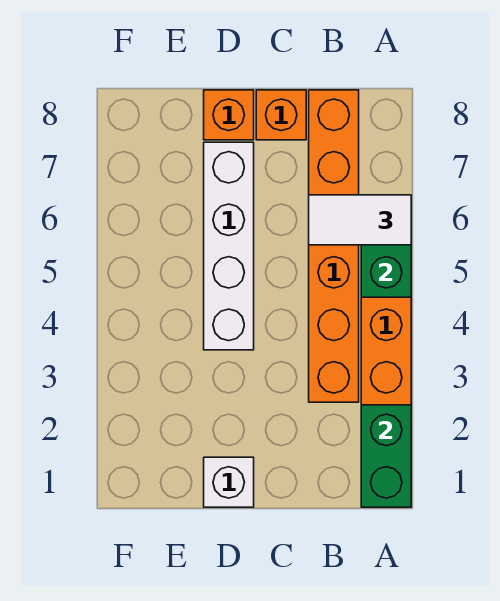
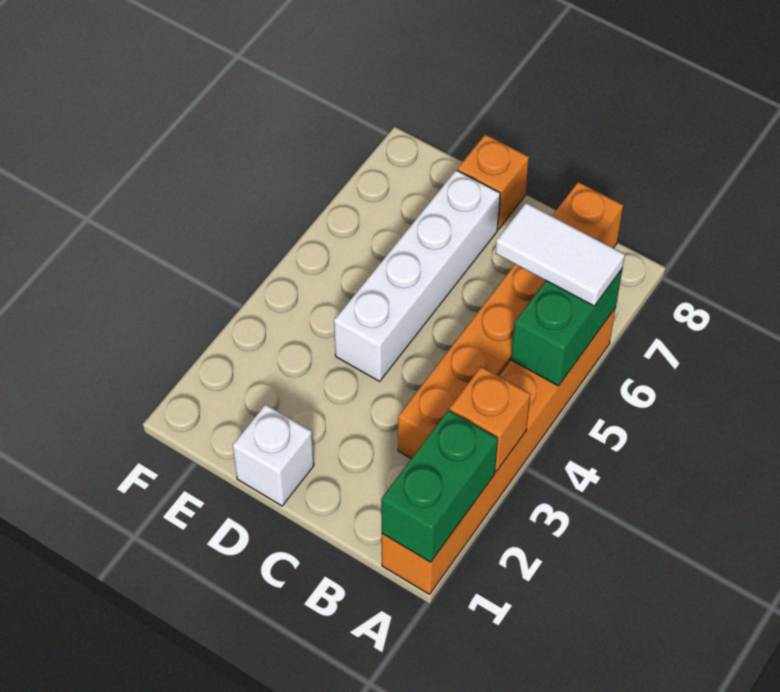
orange 1x1 brick [256,90,306,140] -> orange 1x1 brick moved to [450,367,530,471]

